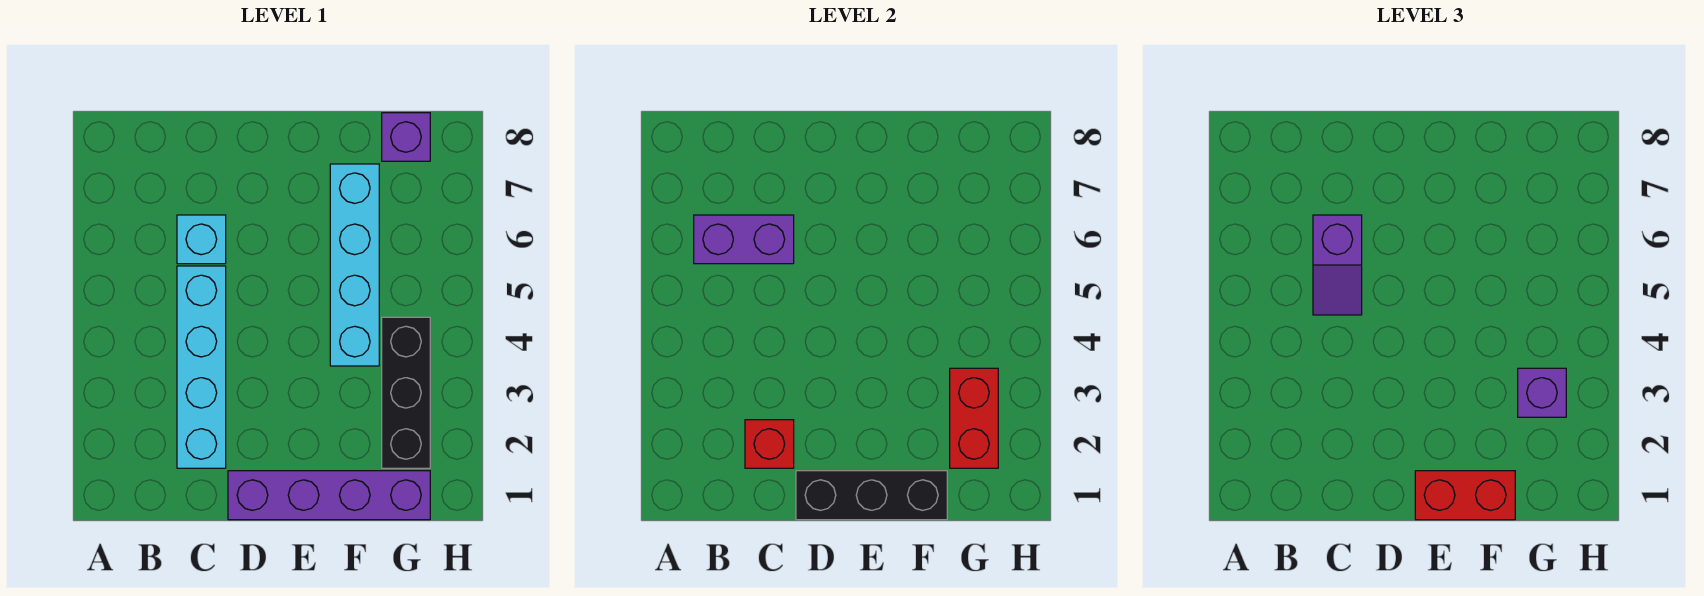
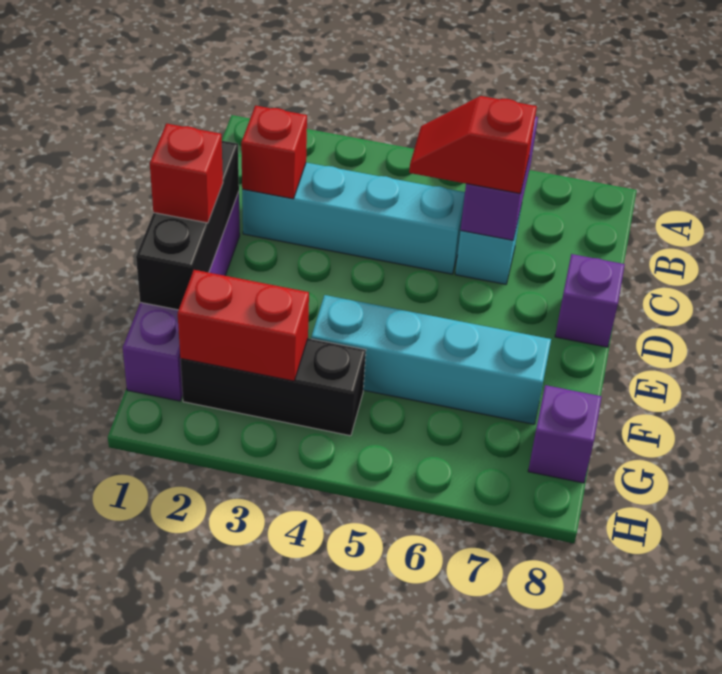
purple 1x2 slope [1313,215,1362,315] -> red 1x2 slope [409,96,537,194]
red 1x2 brick [1415,471,1515,520] -> red 1x1 brick [150,123,223,223]
purple 1x1 brick [1518,368,1566,417] -> purple 1x1 brick moved to [555,254,625,347]

